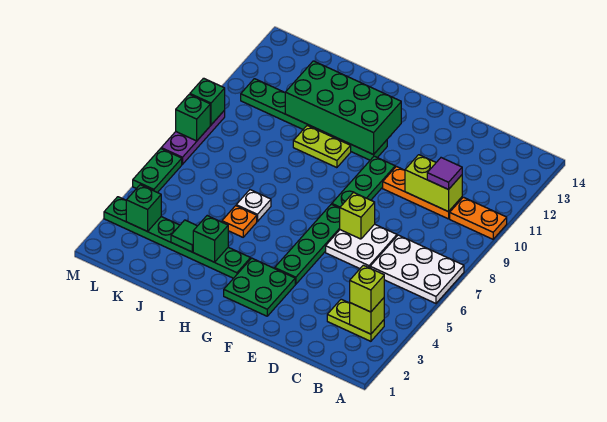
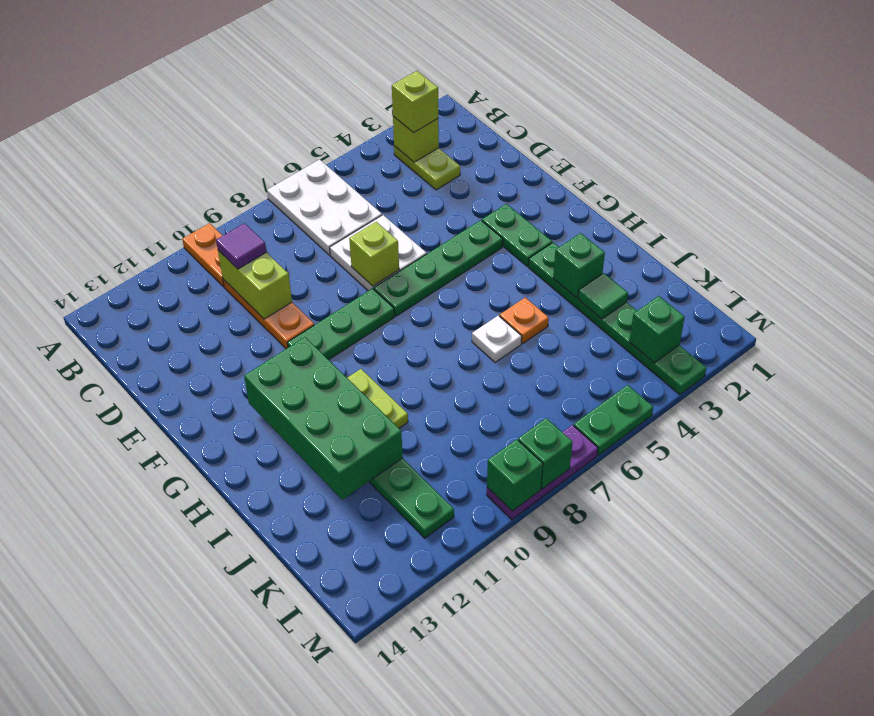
green 2x2 plate [224,258,295,316] -> green 1x2 plate [482,204,552,266]

